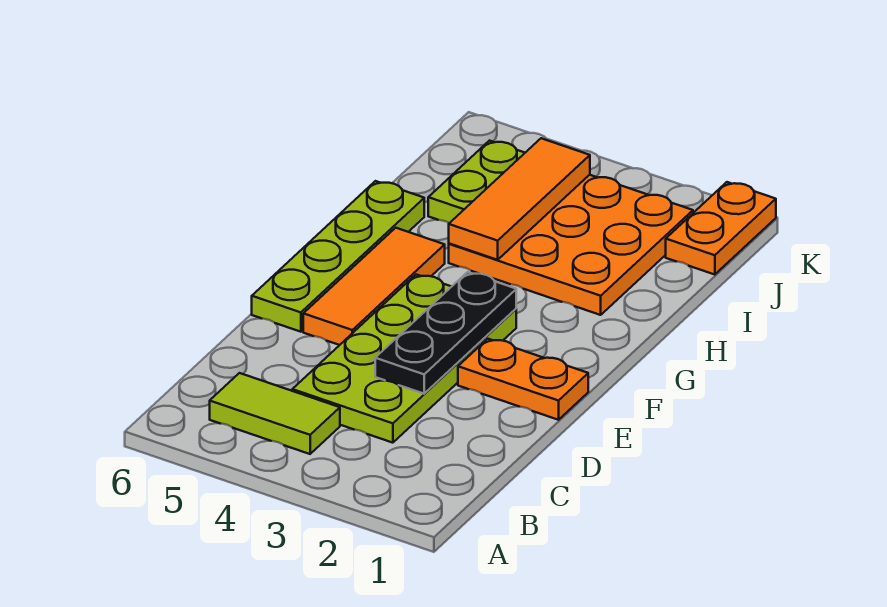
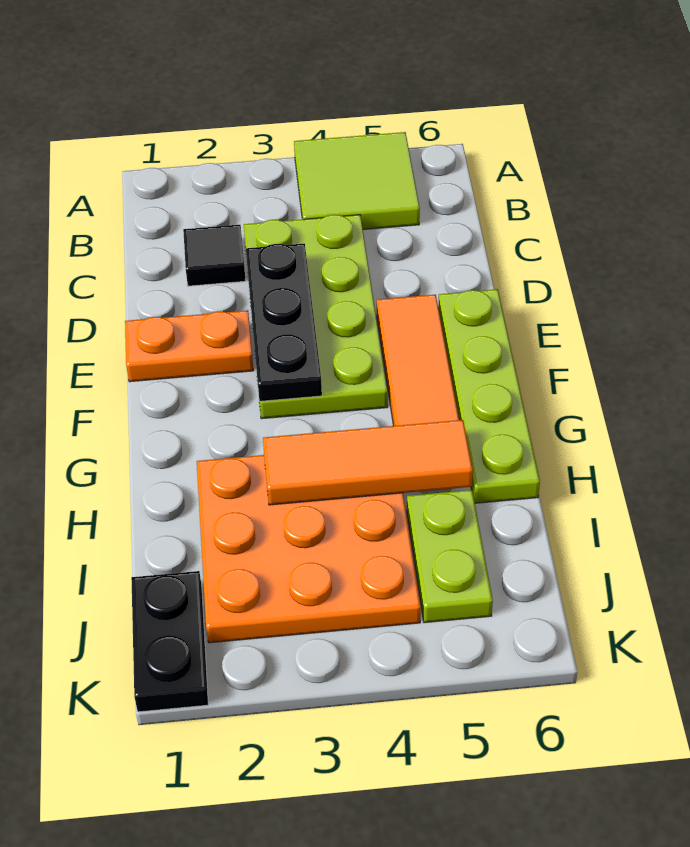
lime 1x2 tile [210,373,340,454] -> lime 2x2 tile [294,132,420,229]
none -> black 1x1 tile [183,225,246,286]
orange 1x3 tile [449,138,590,260] -> orange 1x3 tile turned to [263,420,473,505]
orange 1x2 plate [666,182,776,275] -> black 1x2 plate [131,571,208,712]

